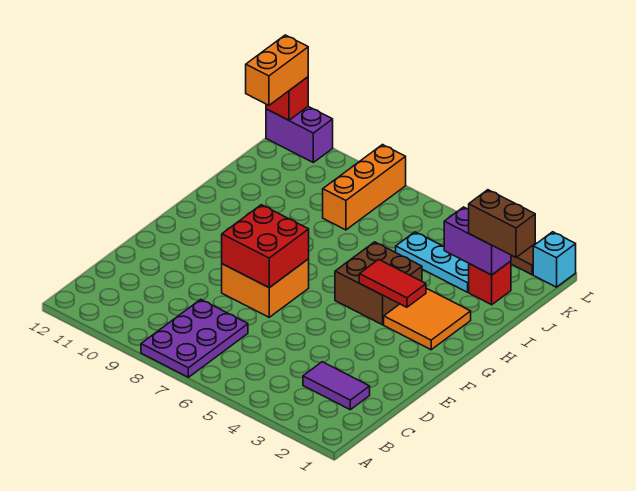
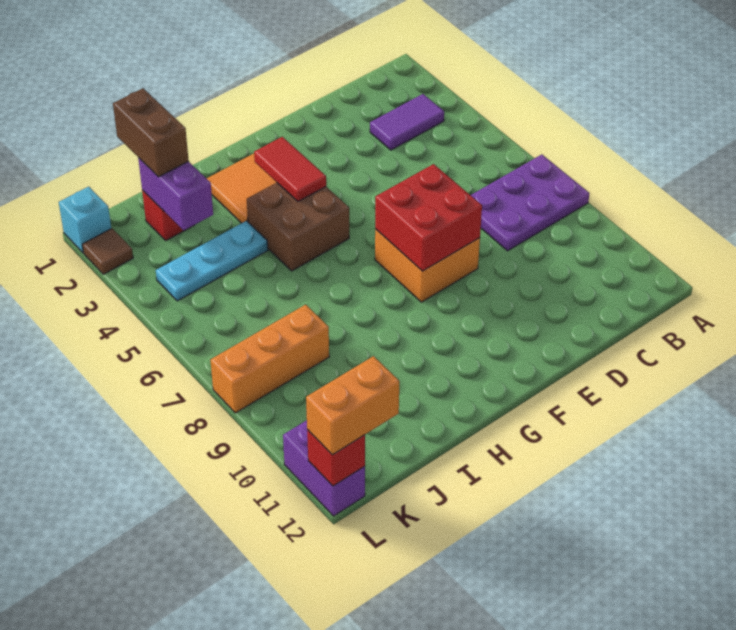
purple 1x2 tile [303,362,370,410] -> purple 1x2 tile turned to [370,94,444,150]
cyan 1x3 plate [396,232,469,292] -> cyan 1x3 plate turned to [156,221,268,301]

